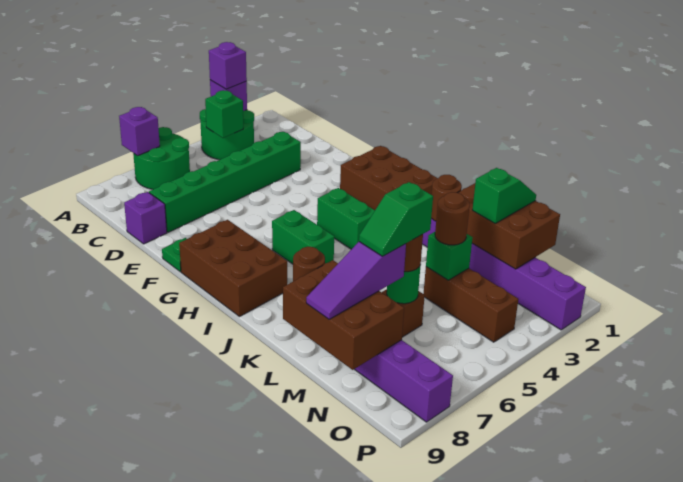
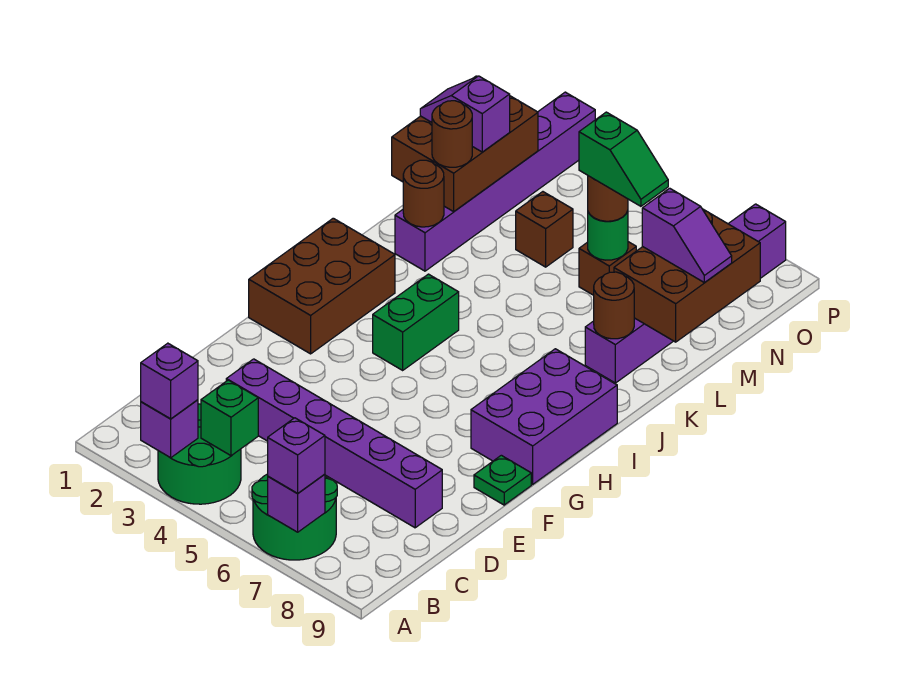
green 1x6 brick [149,132,301,232] -> purple 1x6 brick [226,359,442,528]
purple 1x1 brick [124,192,167,244] -> purple 1x1 brick moved to [268,418,325,493]
brown 2x3 brick [179,220,287,317] -> purple 2x3 brick [471,349,617,484]
green 1x2 brick [272,210,334,264] -> none
green 1x2 slope [472,168,536,223] -> purple 1x2 slope [420,76,510,152]
brown 1x3 brick [423,267,518,342] -> brown 1x1 brick [516,192,573,267]
green 1x1 brick [426,232,473,280] -> none
brown 1x1 round brick [435,192,470,245] -> brown 1x1 round brick moved to [432,101,472,167]
purple 1x3 slope [306,242,406,319] -> purple 1x2 slope [642,188,732,282]

